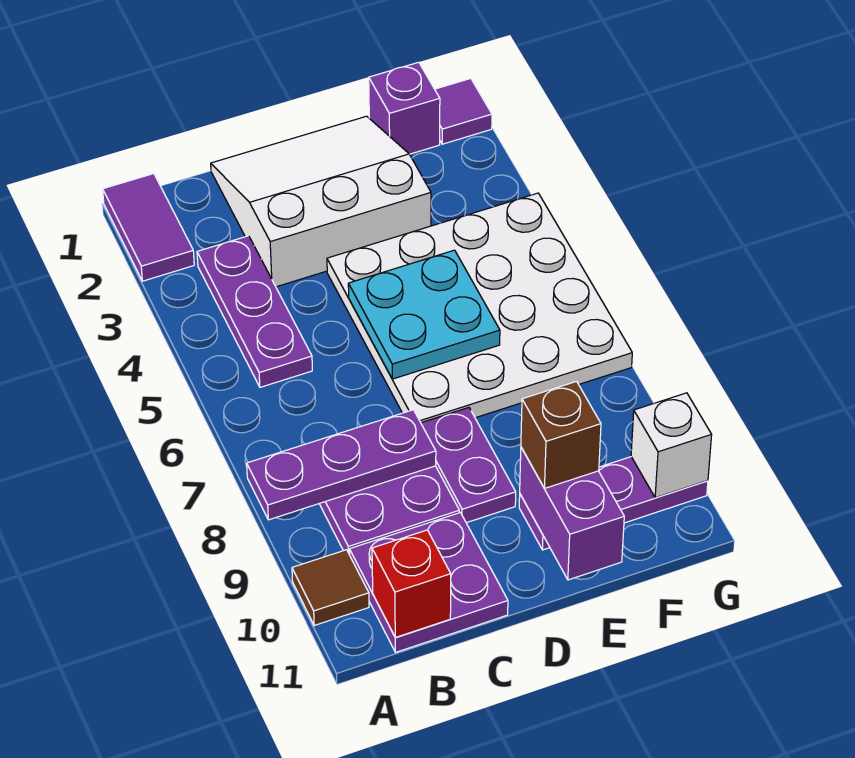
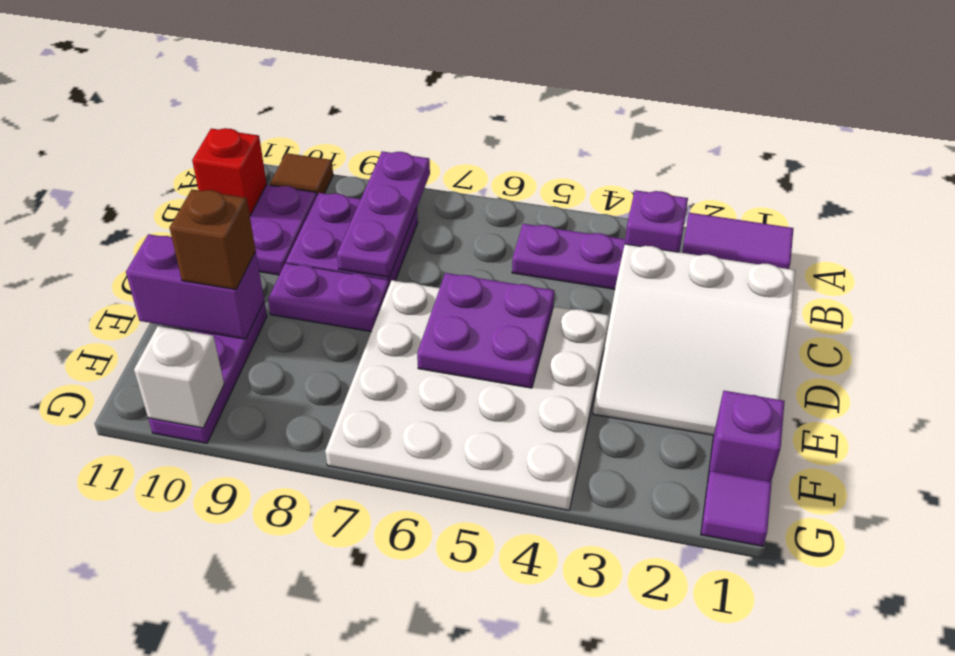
none -> purple 1x1 brick [625,190,688,252]
white 3x3 slope [211,116,431,287] -> white 3x3 slope turned to [593,244,795,435]
cyan 2x2 plate [348,250,500,379] -> purple 2x2 plate [417,273,554,388]

